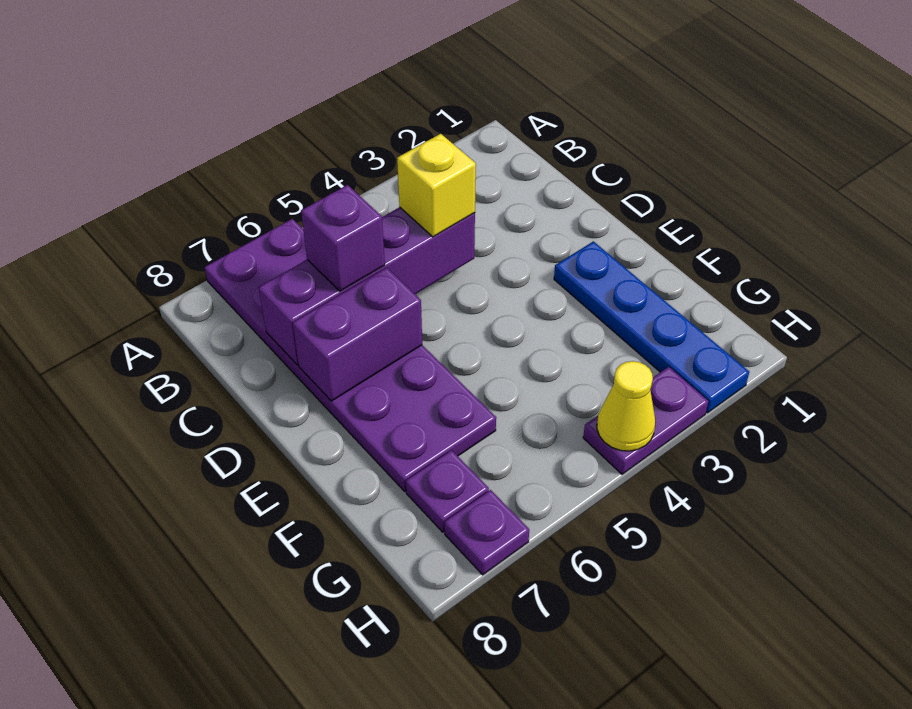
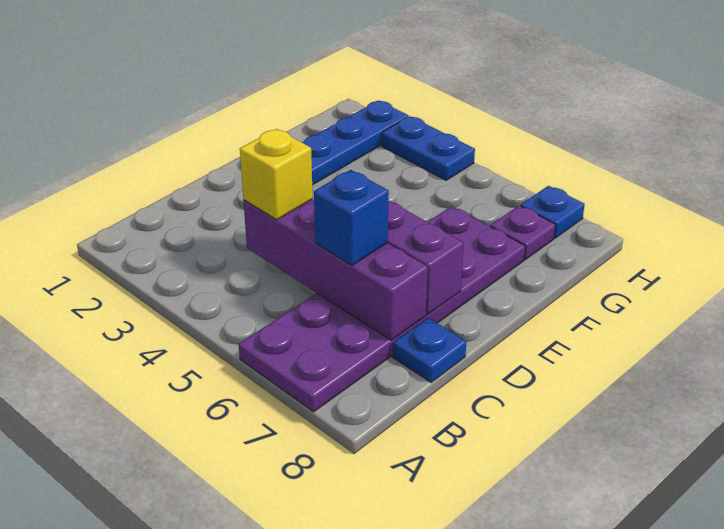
purple 1x1 brick [301,185,385,291] -> blue 1x1 brick [314,170,389,265]
none -> blue 1x1 plate [393,318,466,382]
purple 1x2 plate [583,367,708,474] -> blue 1x2 plate [382,116,475,180]
yellow 1x1 cone [597,361,655,451] -> none
purple 1x1 plate [444,490,529,575] -> blue 1x1 plate [521,186,585,238]

